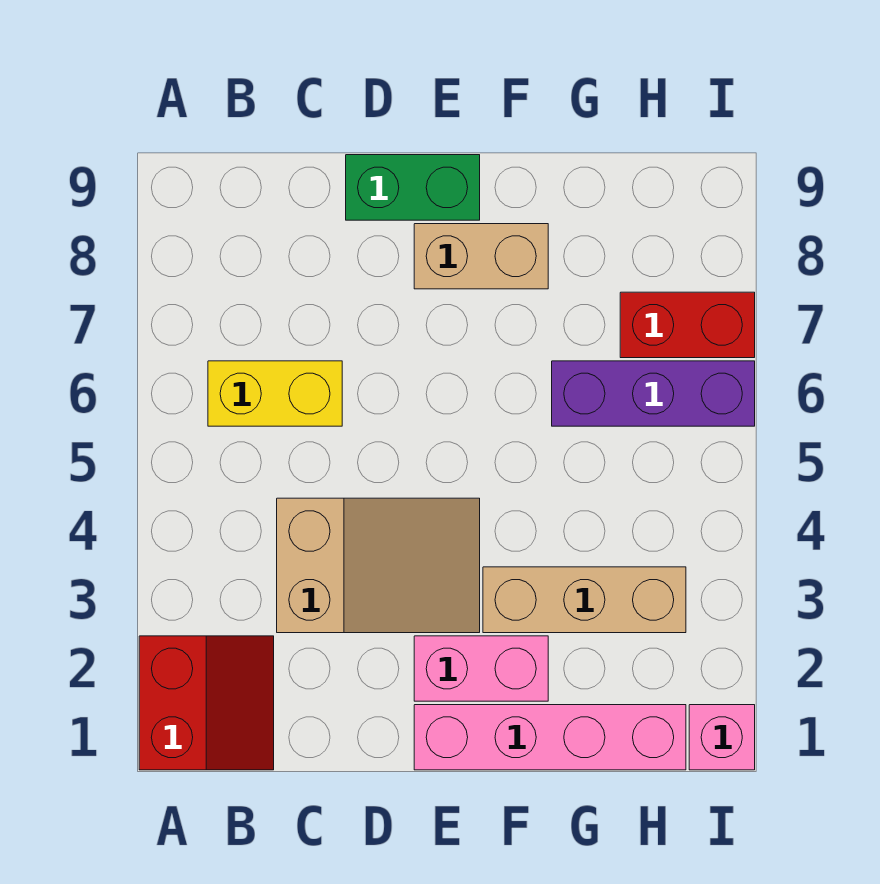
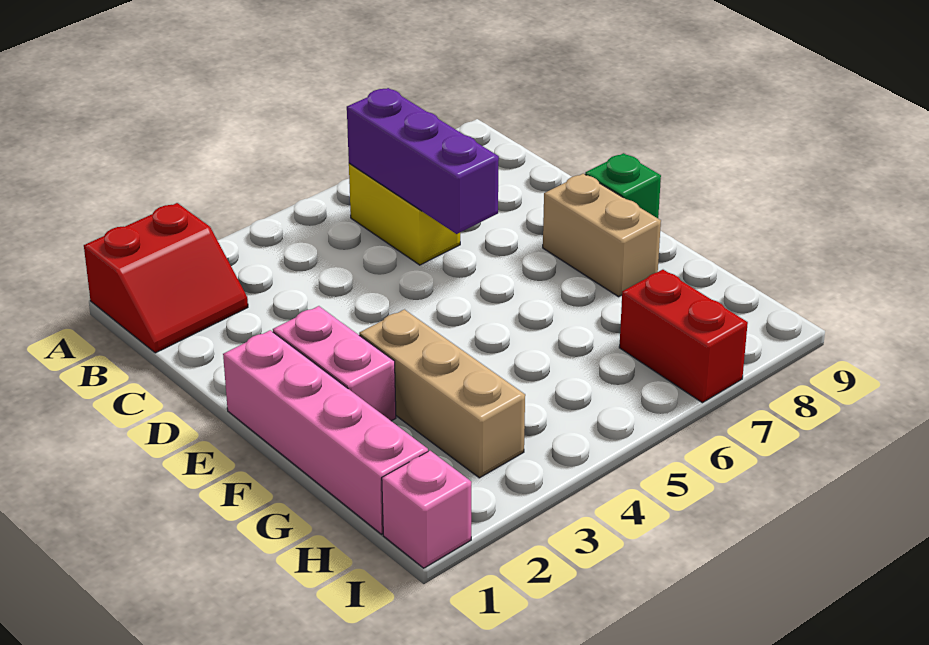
tan 2x3 slope [277,498,480,633] -> none
green 1x2 brick [346,155,480,220] -> green 1x1 brick [585,153,661,218]
purple 1x3 brick [552,361,755,426] -> purple 1x3 brick moved to [347,88,499,234]

